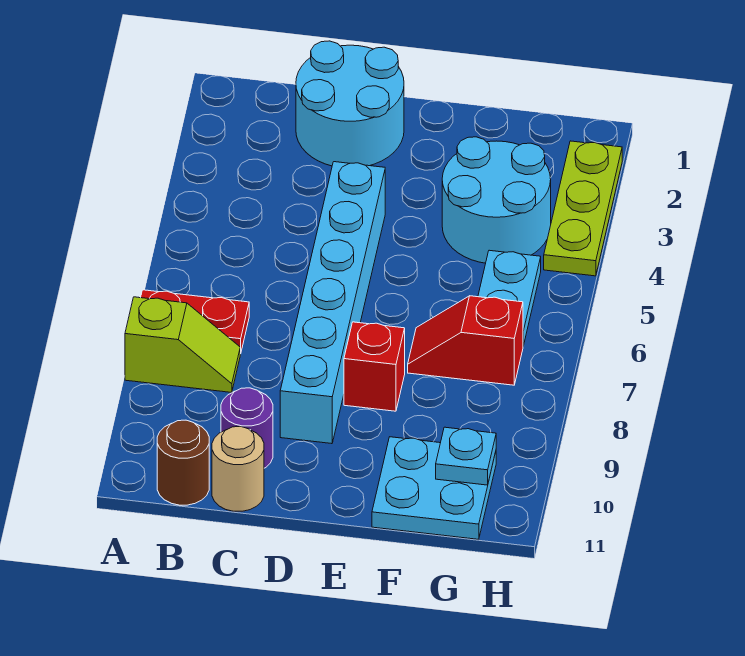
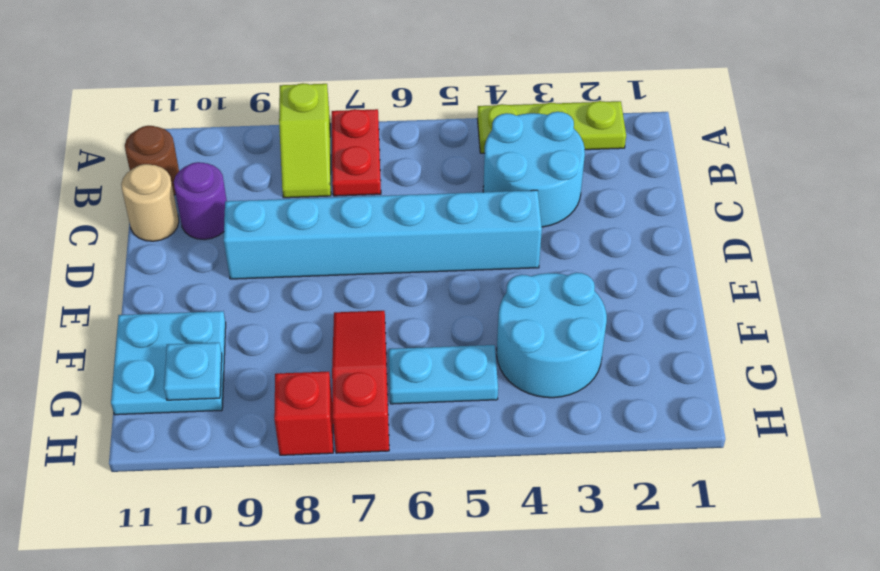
cyan 2x2 round brick [296,41,404,166] -> cyan 2x2 round brick moved to [483,112,585,227]
red 1x1 brick [344,322,405,411] -> red 1x1 brick moved to [274,372,333,455]
red 1x2 slope [408,296,523,385] -> red 1x3 slope [332,311,389,453]
lime 1x3 plate [544,141,622,276] -> lime 1x3 plate moved to [477,101,626,153]

